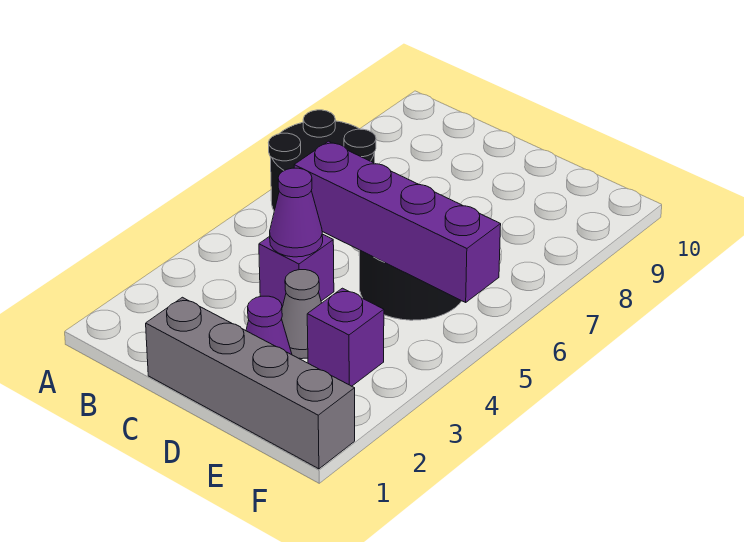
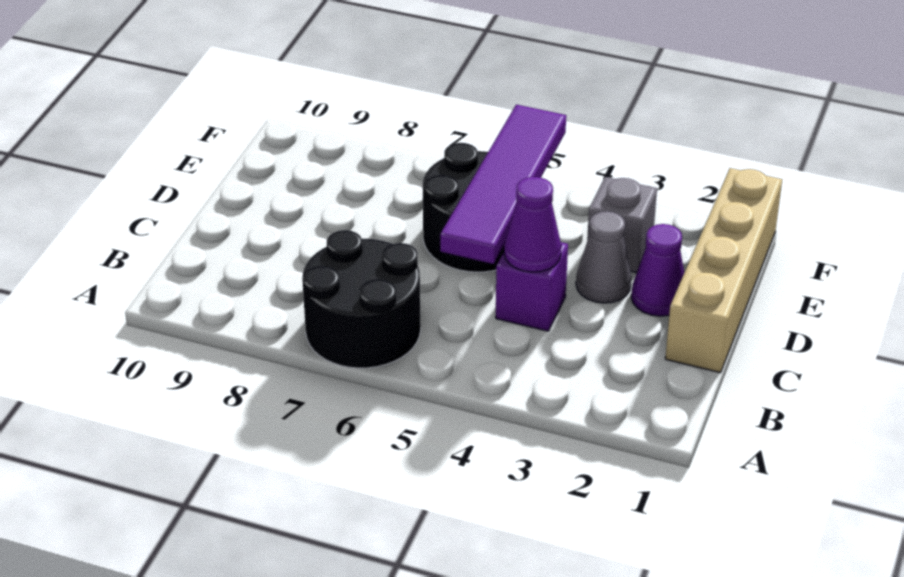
grey 1x4 brick [146,297,355,469] -> tan 1x4 brick [665,168,782,373]
purple 1x4 brick [294,141,501,302] -> purple 1x4 tile [440,105,566,264]
purple 1x1 brick [307,288,384,386] -> grey 1x1 brick [587,177,657,273]

